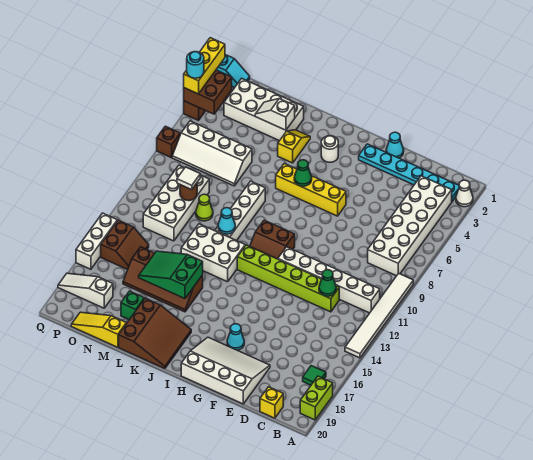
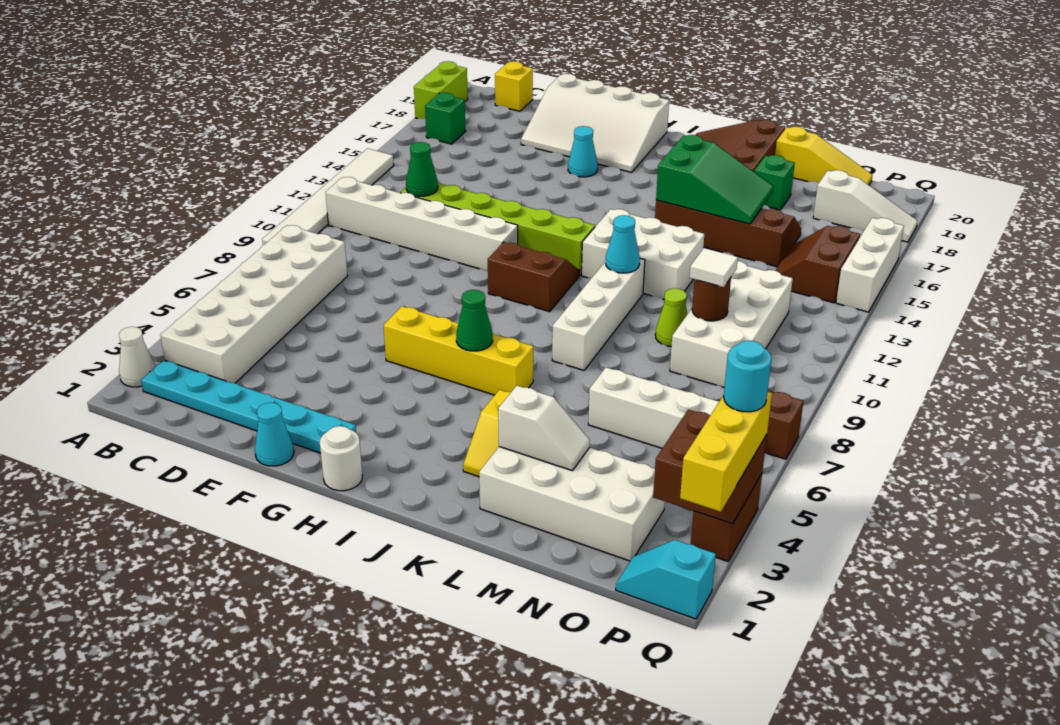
green 1x1 tile [303,366,326,385] -> green 1x1 brick [425,92,466,144]
white 1x1 round brick [321,136,338,162] -> white 1x1 round brick moved to [320,426,362,491]

